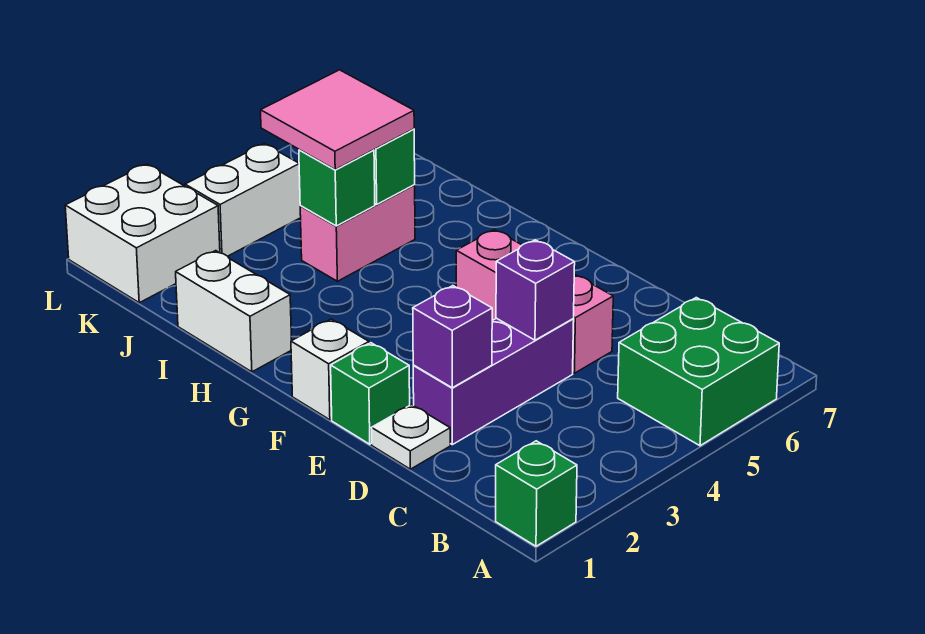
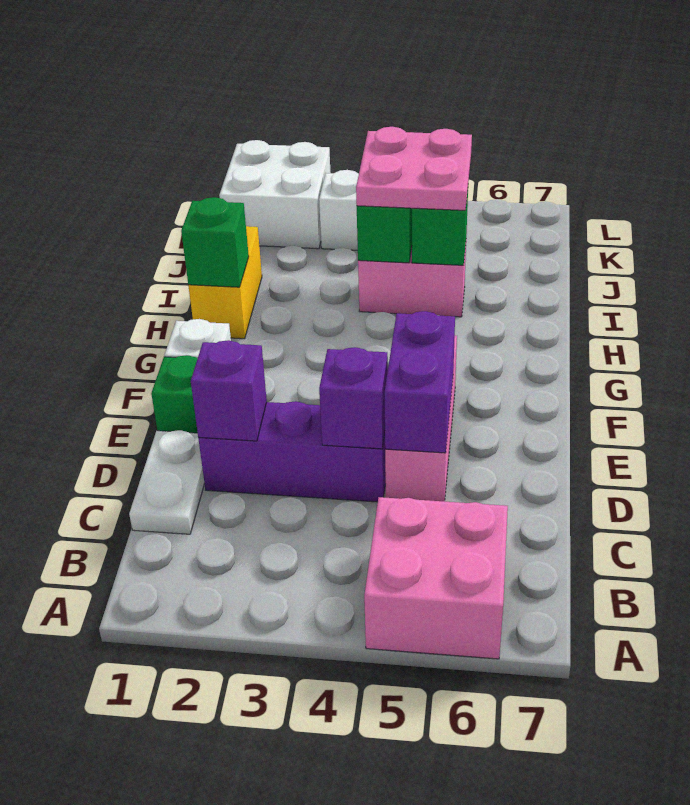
green 1x1 brick [496,441,577,546] -> green 1x1 brick moved to [181,197,249,287]
green 2x2 brick [618,298,779,446] -> pink 2x2 brick [364,497,508,659]
white 1x1 plate [372,405,450,469] -> white 1x2 plate [129,430,205,534]
none -> purple 1x2 brick [385,311,455,453]
white 1x2 brick [176,251,292,372] -> yellow 1x2 brick [188,226,262,339]
pink 2x2 tile [261,70,414,170] -> pink 2x2 plate [356,127,472,210]

